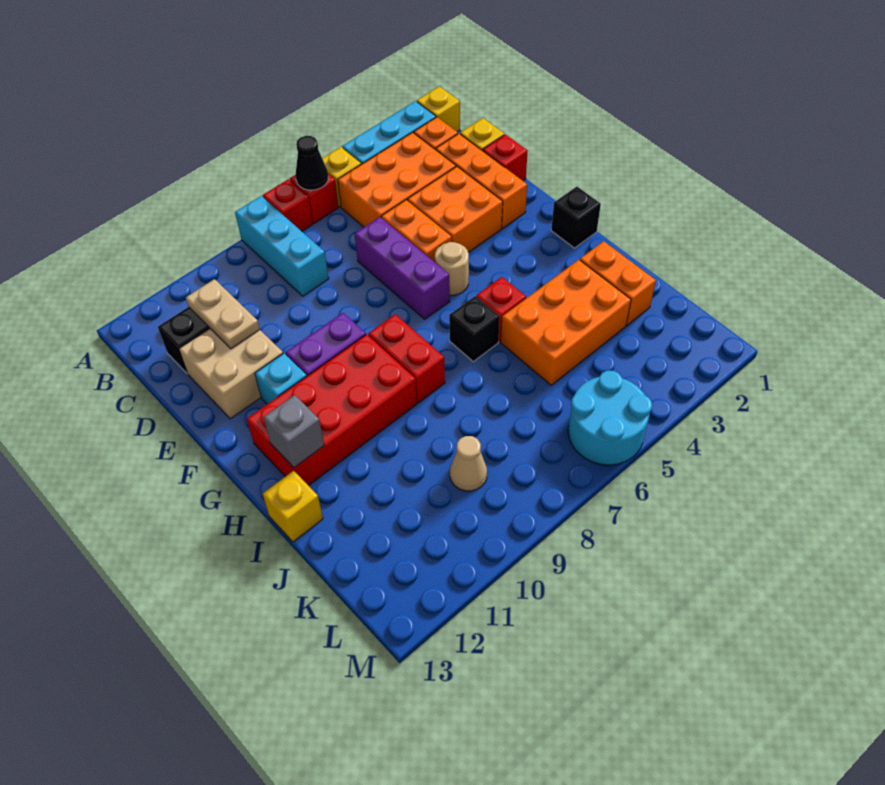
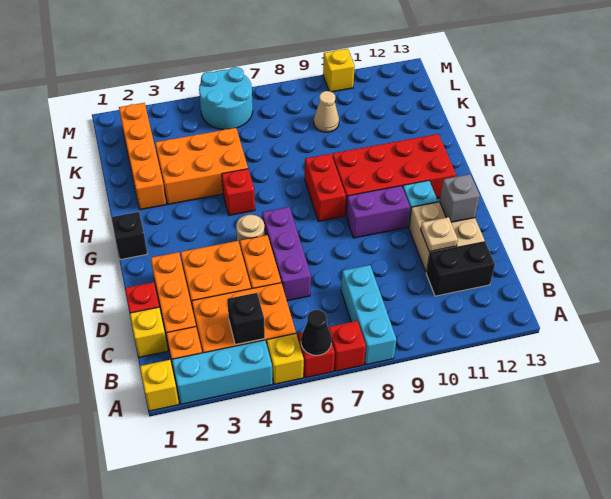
tan 1x2 plate [186,279,260,349] -> tan 1x1 plate [421,217,458,252]
black 1x1 brick [449,296,500,361] -> black 1x1 brick moved to [227,293,265,345]
grey 1x1 brick [263,395,324,467] -> grey 1x1 brick moved to [440,174,480,222]
orange 1x2 brick [580,241,656,325] -> orange 1x4 brick [119,103,166,210]
yellow 1x1 brick [263,471,323,542] -> yellow 1x1 brick moved to [323,49,355,92]

